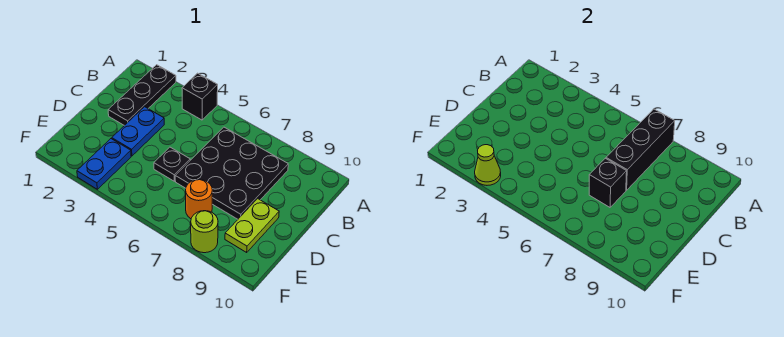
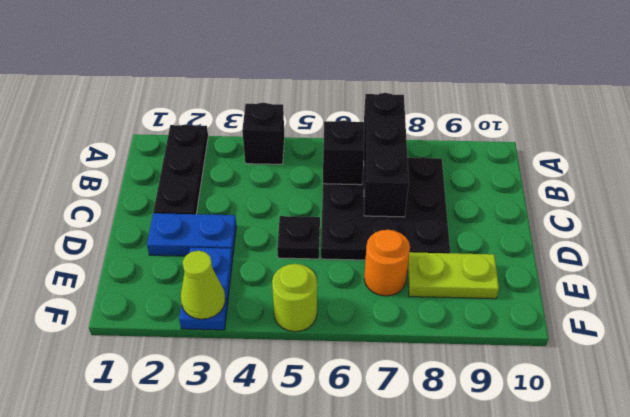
blue 1x2 plate [112,107,164,156] -> blue 1x2 plate turned to [147,213,236,257]
black 1x1 brick [589,158,627,207] -> black 1x1 brick moved to [323,120,364,185]
lime 1x2 plate [225,199,279,252] -> lime 1x2 plate turned to [408,252,499,299]
lime 1x1 round brick [191,211,218,253] -> lime 1x1 round brick moved to [272,264,317,332]

